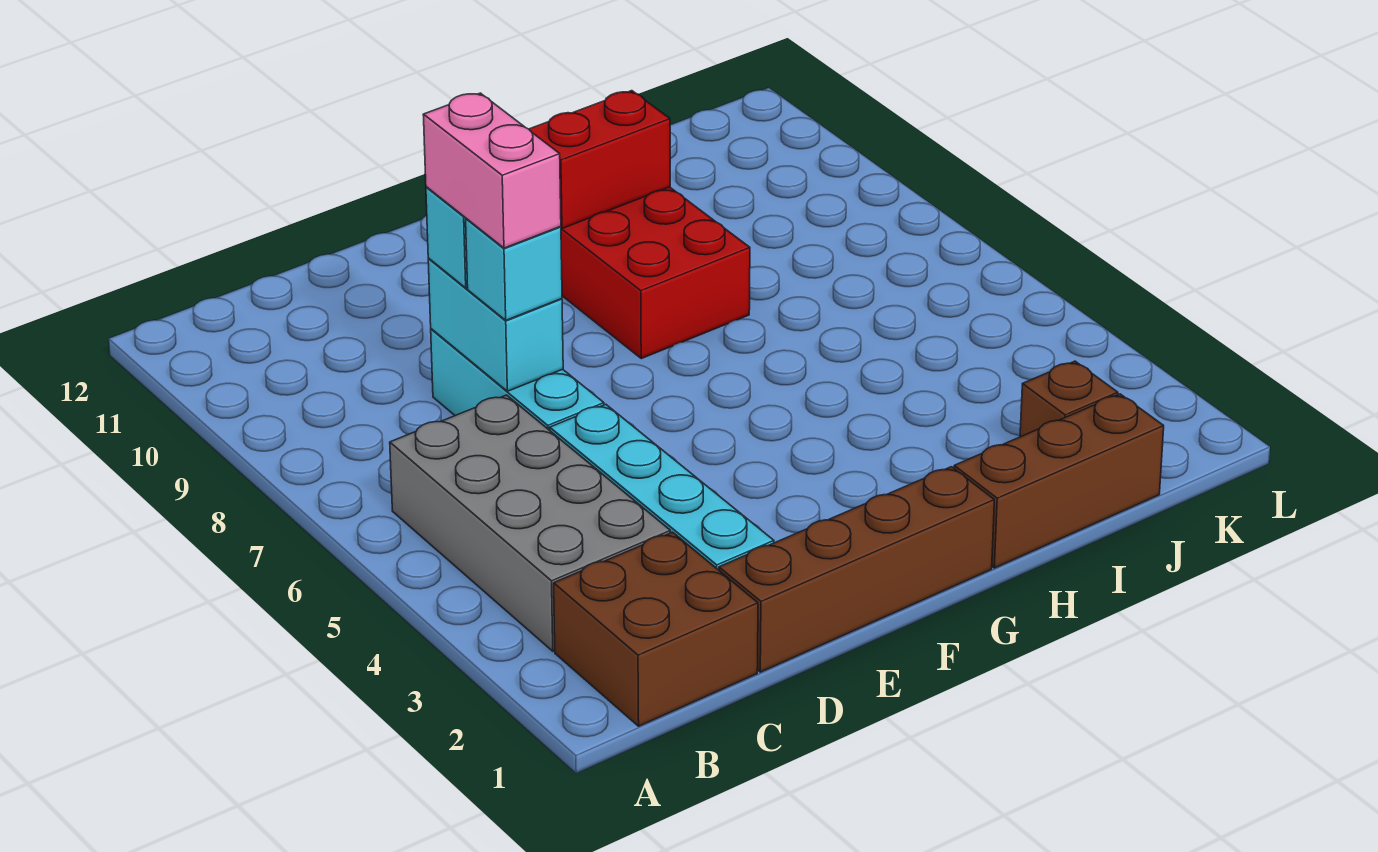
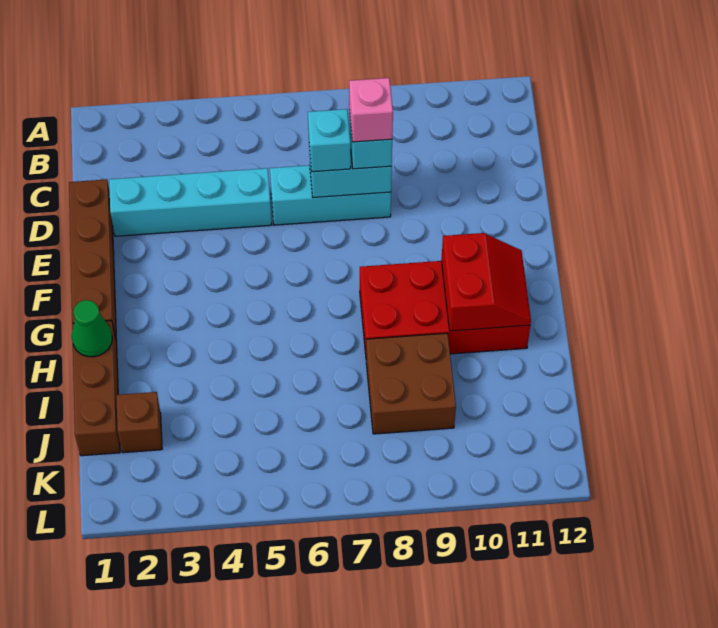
brown 2x2 brick [554,532,758,726] -> brown 2x2 brick moved to [366,333,456,434]
grey 2x4 brick [390,395,671,651] -> none
pink 1x2 brick [423,93,561,248] -> pink 1x1 brick [349,78,393,142]
none -> green 1x1 cone [72,300,112,357]

